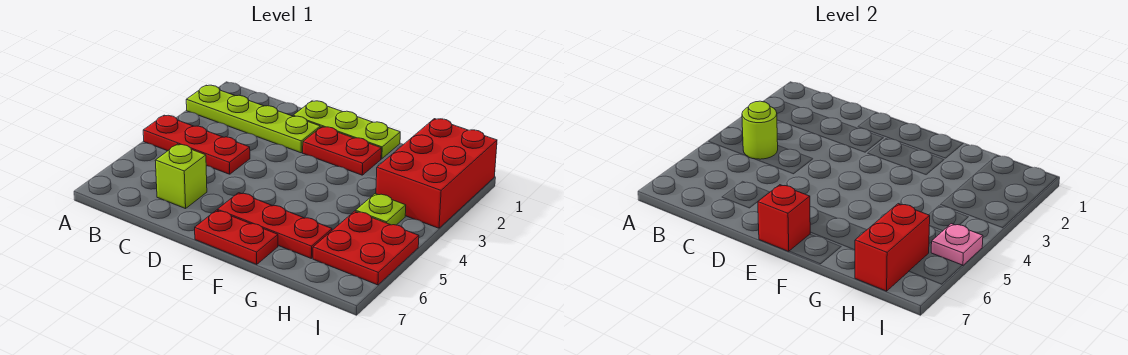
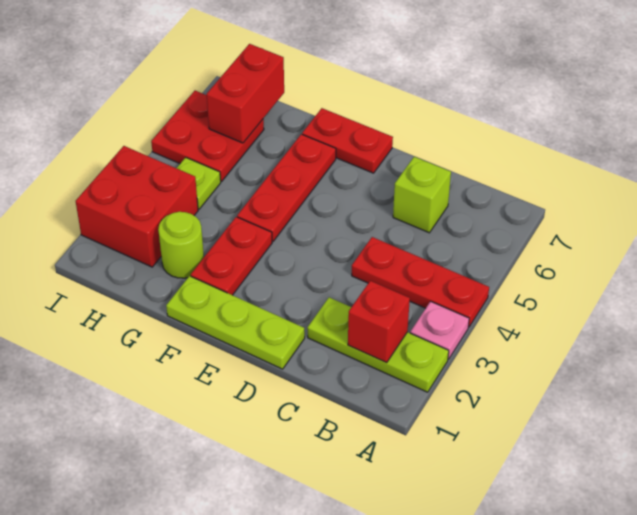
lime 1x4 plate [186,85,320,153] -> lime 1x3 plate [307,297,449,392]
lime 1x1 round brick [742,101,778,159] -> lime 1x1 round brick moved to [158,212,204,278]
red 1x2 plate [303,127,381,175] -> red 1x2 plate turned to [191,217,272,295]
red 1x3 plate [217,193,332,258] -> red 1x3 plate turned to [237,134,336,241]
red 1x1 brick [758,185,810,252] -> red 1x1 brick moved to [348,281,410,363]
red 2x3 brick [376,119,497,228] -> red 2x2 brick [76,146,198,267]
pink 1x1 plate [931,224,983,266] -> pink 1x1 plate moved to [410,301,469,359]

